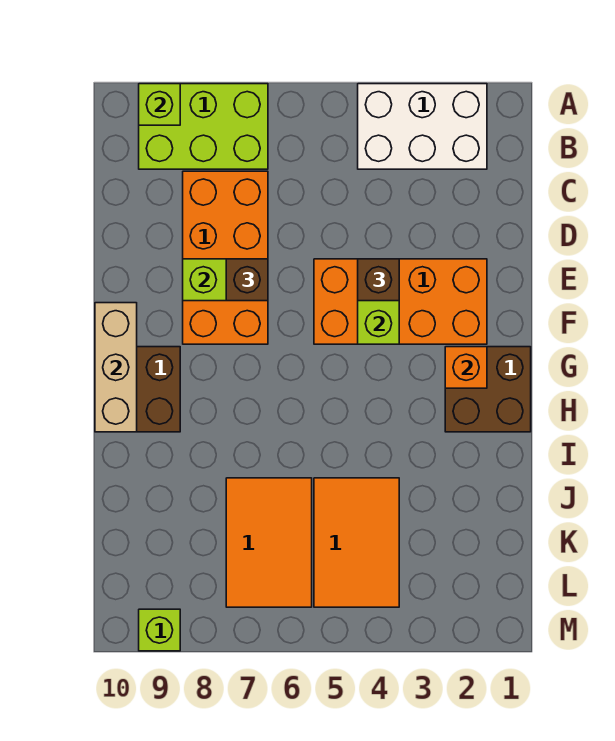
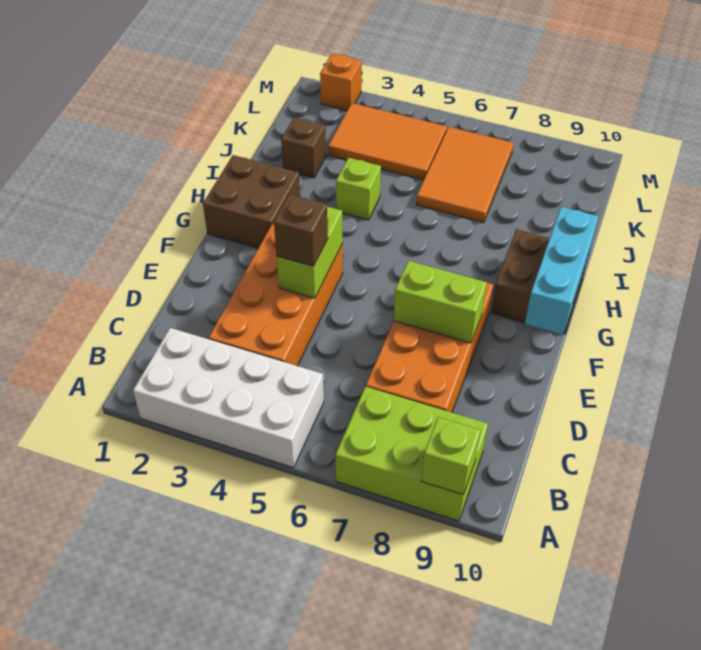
white 2x3 brick [358,84,487,169] -> white 2x4 brick [133,328,324,468]
orange 2x4 brick [314,259,487,344] -> orange 2x4 brick turned to [209,224,343,366]
brown 1x1 brick [226,259,268,301] -> brown 1x1 brick moved to [281,117,326,178]
tan 1x3 brick [95,303,137,432] -> cyan 1x3 brick [525,207,599,335]
orange 1x1 brick [445,347,487,388] -> orange 1x1 brick moved to [320,54,362,110]
orange 2x3 tile [314,478,399,607] -> orange 2x3 tile turned to [328,103,447,180]
lime 1x1 brick [139,609,180,651] -> lime 1x1 brick moved to [336,158,381,220]

